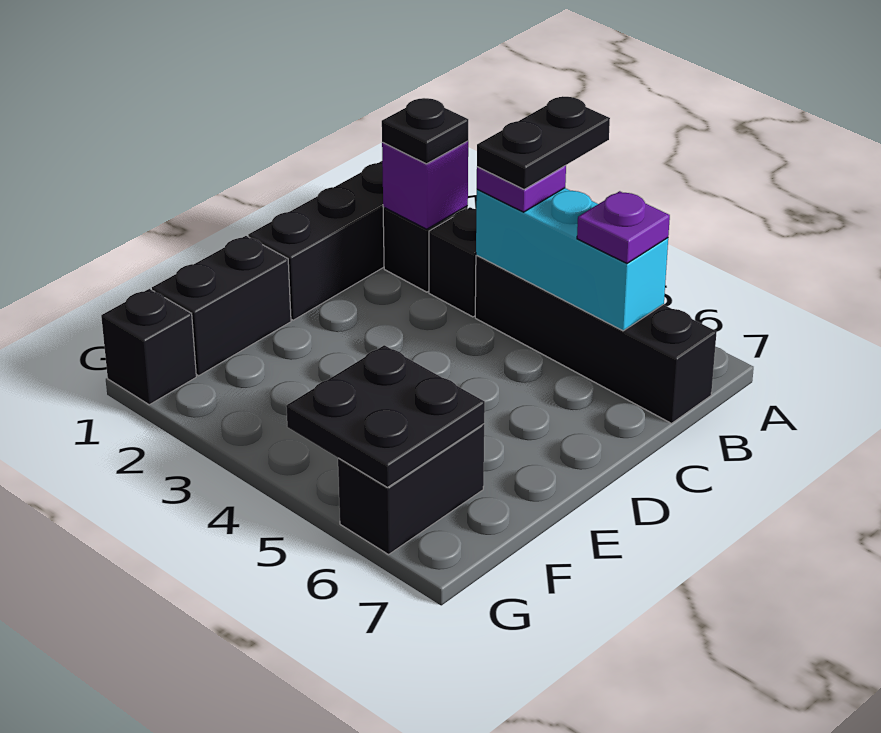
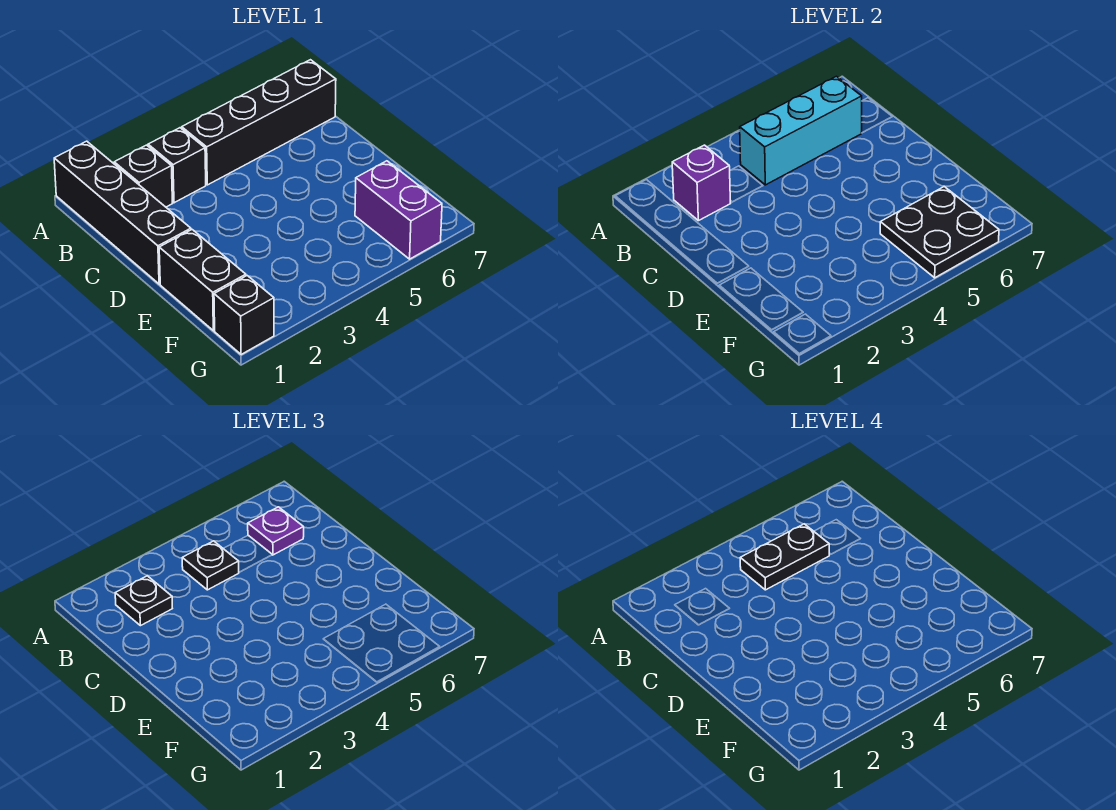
black 1x2 plate [477,97,610,189] -> black 1x2 plate turned to [740,524,829,590]
purple 1x1 plate [477,165,566,212] -> black 1x1 plate [182,541,239,590]
black 1x2 brick [338,424,484,555] -> purple 1x2 brick [355,161,442,259]

